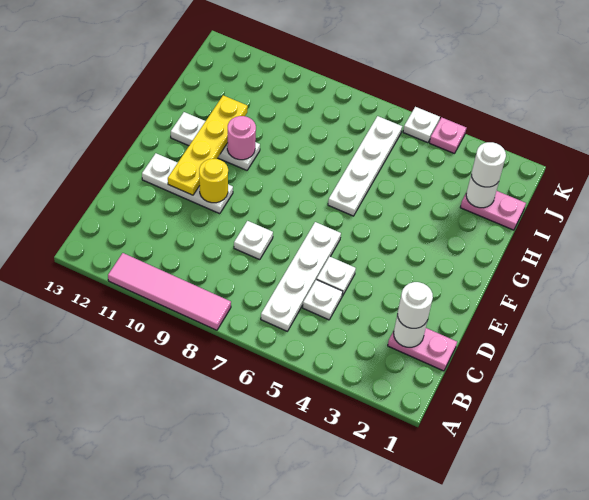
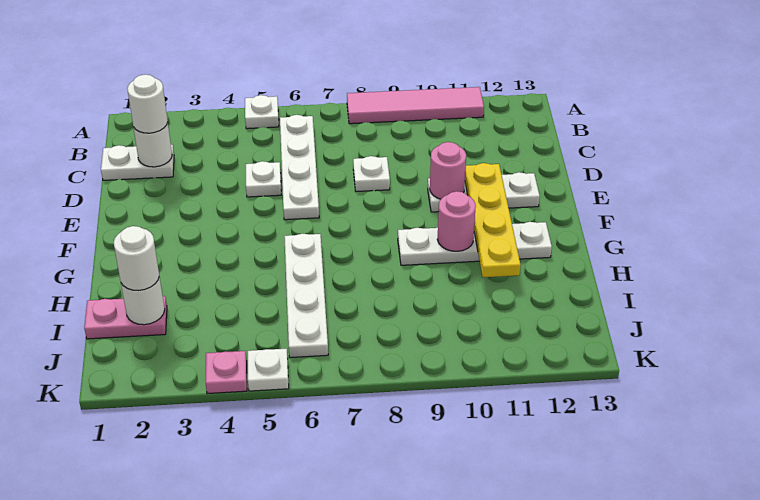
pink 1x2 plate [388,328,457,371] -> white 1x2 plate [101,145,174,180]
white 1x1 plate [303,280,343,320] -> white 1x1 plate moved to [245,95,279,129]
yellow 1x1 round brick [199,159,228,203] -> pink 1x1 round brick [430,142,466,199]
white 1x3 plate [171,112,260,170] -> white 1x4 plate [398,222,552,265]

